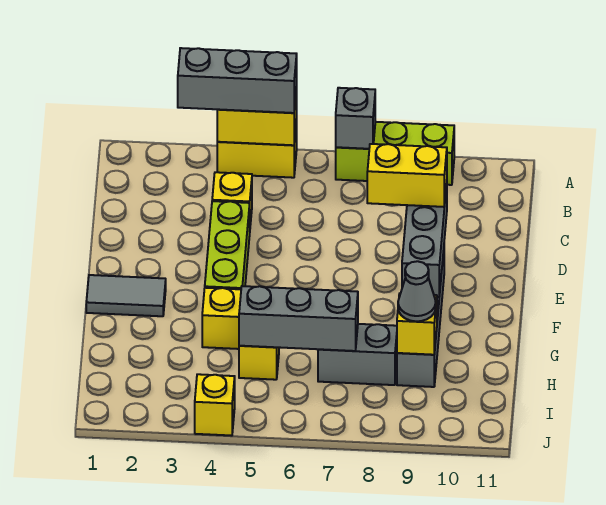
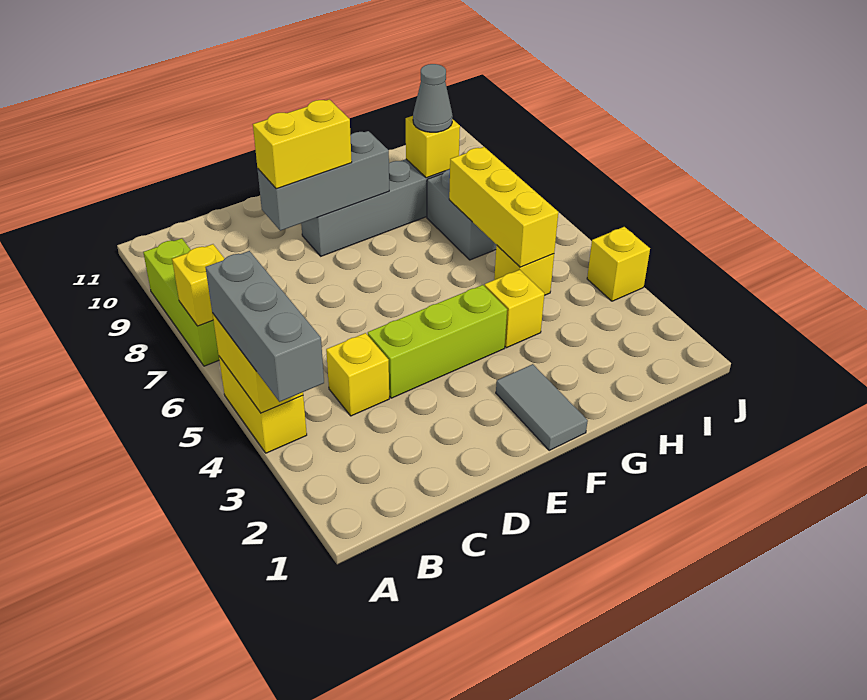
grey 1x1 brick [336,88,375,149] -> yellow 1x1 brick [172,244,225,326]
yellow 1x2 brick [367,144,447,207] -> yellow 1x2 brick turned to [253,100,352,189]
grey 1x3 brick [239,286,358,351] -> yellow 1x3 brick [449,147,558,267]

